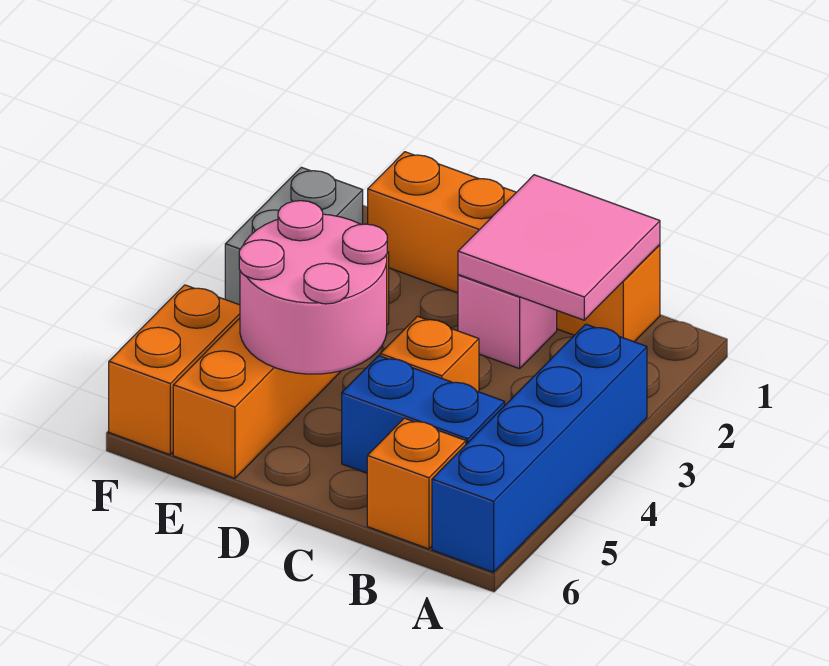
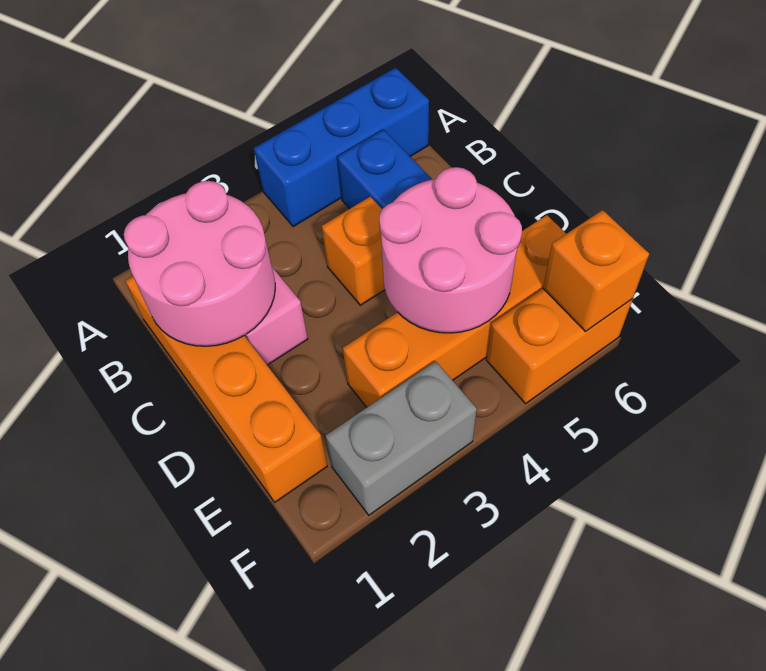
blue 1x4 brick [432,324,647,572] -> blue 1x3 brick [254,68,429,227]
pink 2x2 tile [458,175,660,320] -> pink 2x2 round brick [124,181,275,346]
orange 1x1 brick [367,418,466,549] -> orange 1x1 brick moved to [543,210,649,331]

